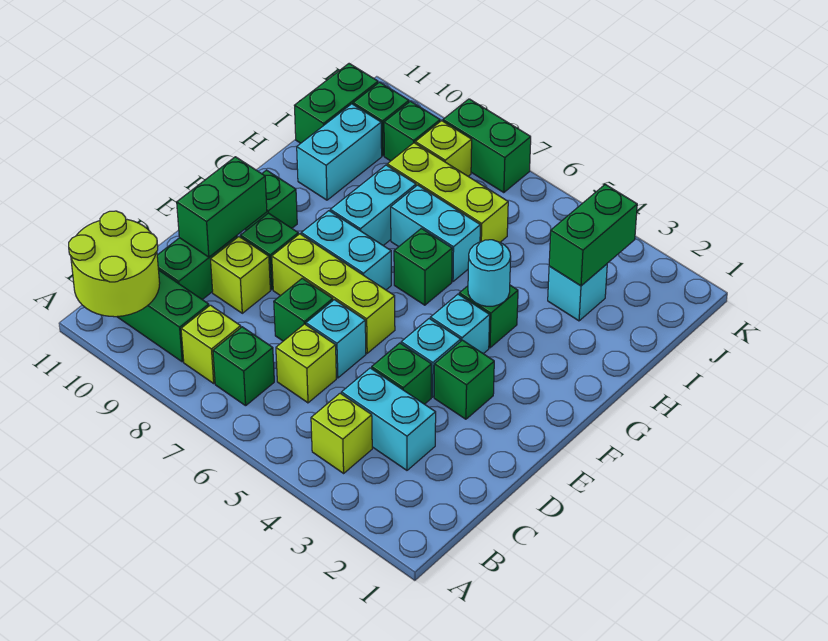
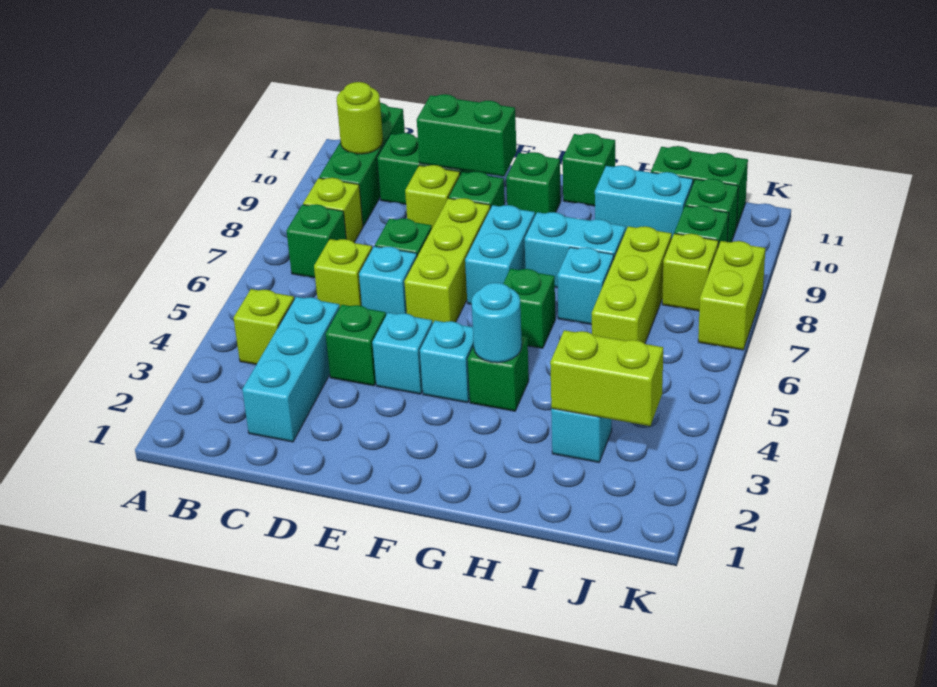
lime 2x2 round brick [69,211,160,317] -> lime 1x1 round brick [337,82,383,154]
cyan 1x2 brick [341,368,436,470] -> cyan 1x3 brick [242,297,340,442]
green 1x1 brick [434,340,494,419] -> green 1x1 brick moved to [563,133,615,206]
cyan 1x2 brick [391,185,480,281] -> cyan 1x1 brick [557,247,614,325]
green 1x2 brick [549,184,637,286] -> lime 1x2 brick [550,330,663,426]
green 1x2 brick [443,99,531,193] -> lime 1x2 brick [698,241,765,350]

